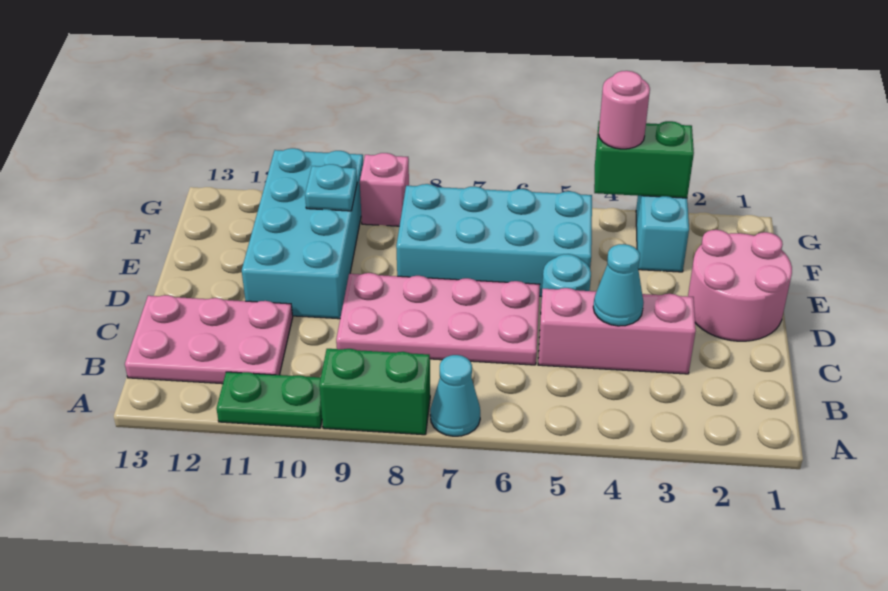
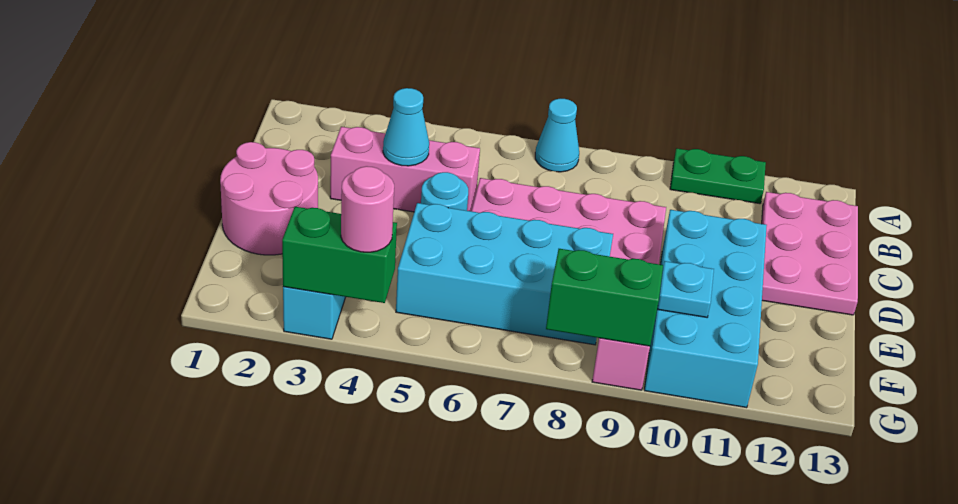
green 1x2 brick [319,349,430,435] -> green 1x2 brick moved to [546,249,663,346]
pink 2x3 plate [125,295,293,384] -> pink 2x3 plate turned to [762,192,858,315]

